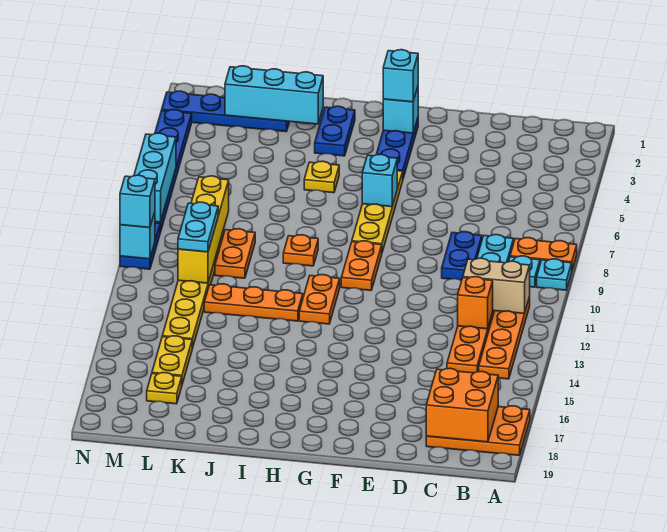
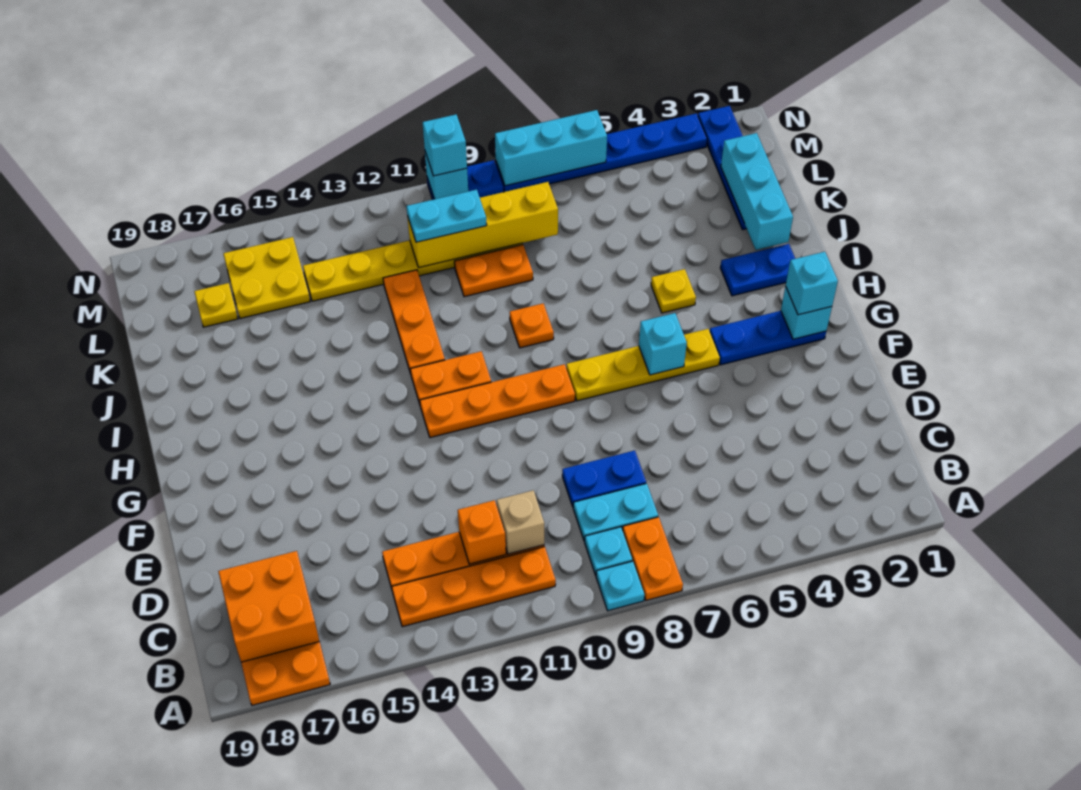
tan 1x2 brick [463,258,530,314] -> tan 1x1 brick [497,490,544,554]
orange 1x2 plate [341,241,382,290] -> orange 1x4 plate [420,364,575,438]
yellow 1x2 plate [152,336,192,384] -> yellow 2x2 plate [223,237,310,319]

